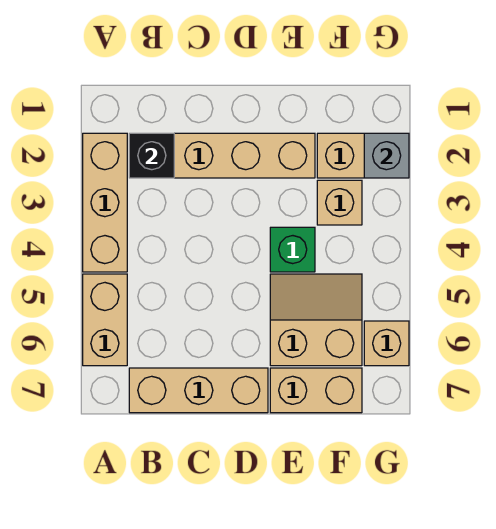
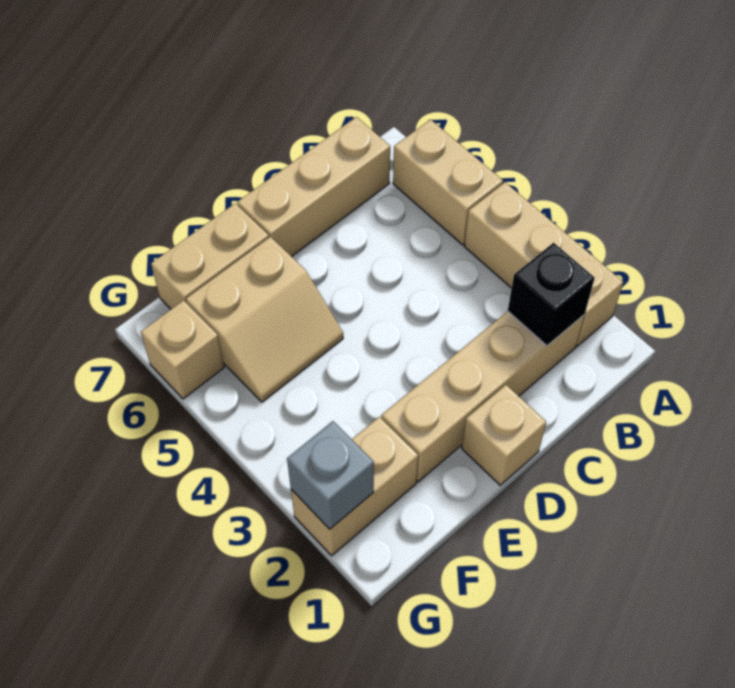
green 1x1 brick [270,227,315,272] -> none
tan 1x1 brick [317,180,362,225] -> tan 1x1 brick moved to [462,385,546,485]

